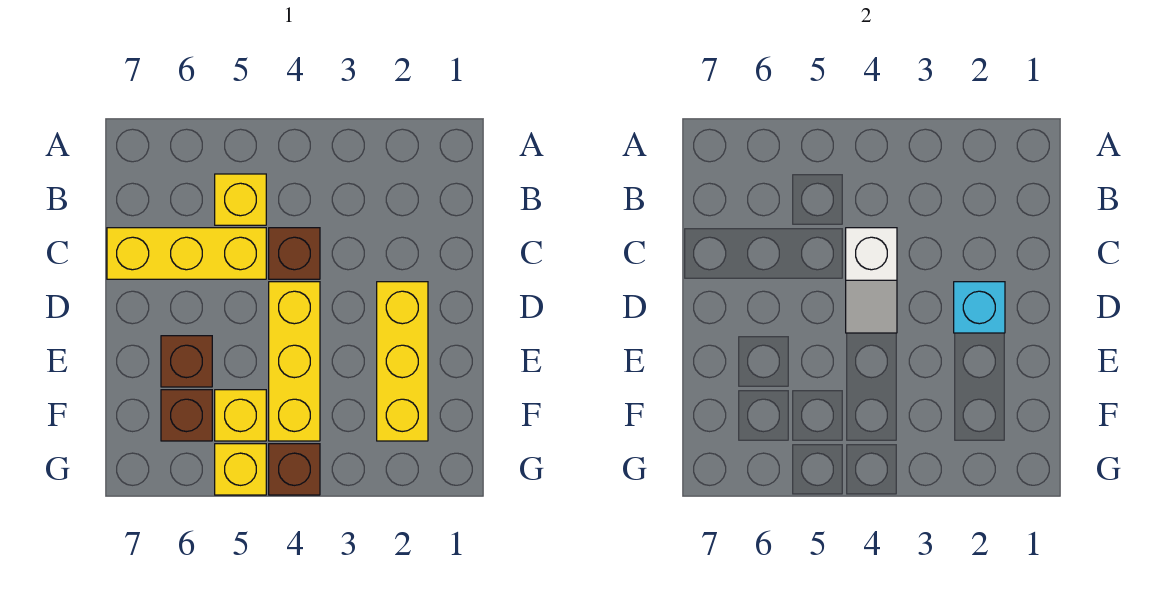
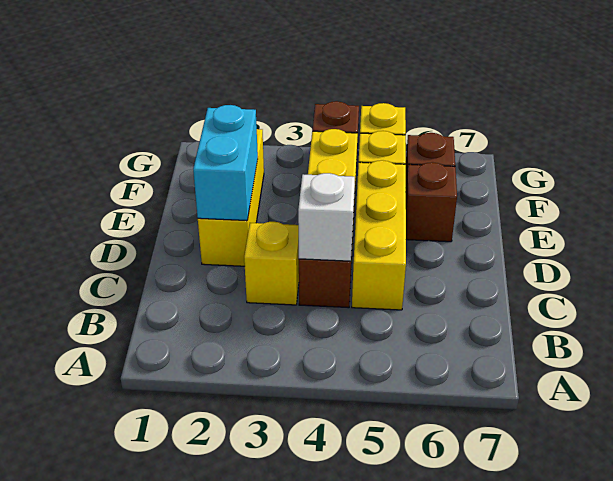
yellow 1x1 brick [215,174,266,225] -> yellow 1x1 brick moved to [244,222,299,305]
yellow 1x3 brick [107,228,266,279] -> yellow 1x3 brick turned to [352,160,406,310]
cyan 1x1 brick [954,282,1005,333] -> cyan 1x2 brick [193,105,258,221]

